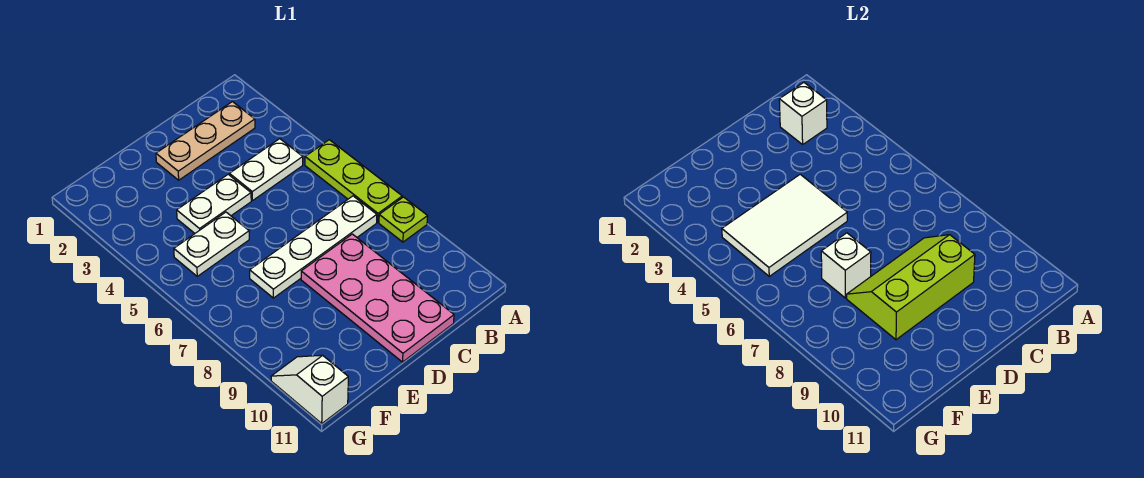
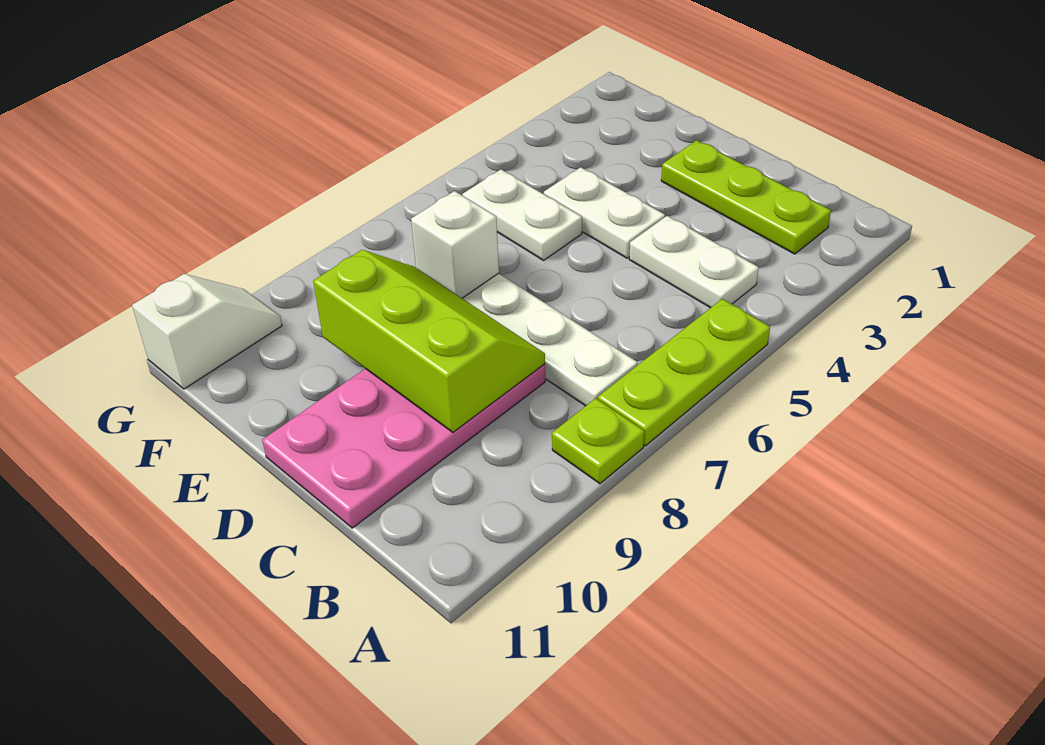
tan 1x3 plate [156,102,255,180] -> lime 1x3 plate [661,140,831,254]
white 1x1 brick [779,83,827,145] -> none
white 2x3 tile [722,174,847,276] -> none

